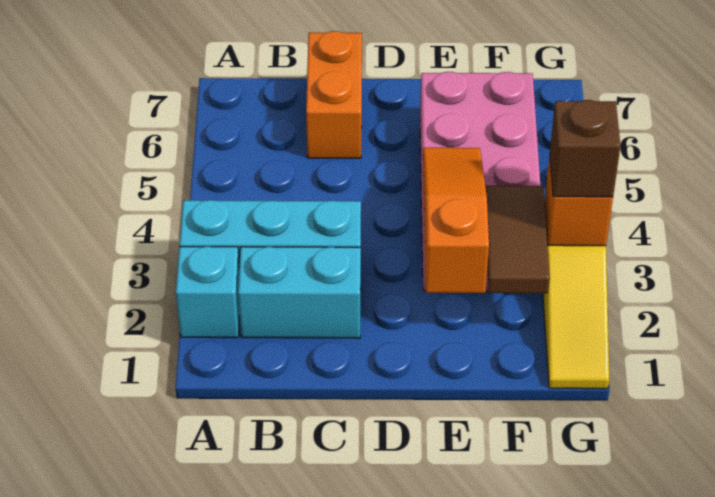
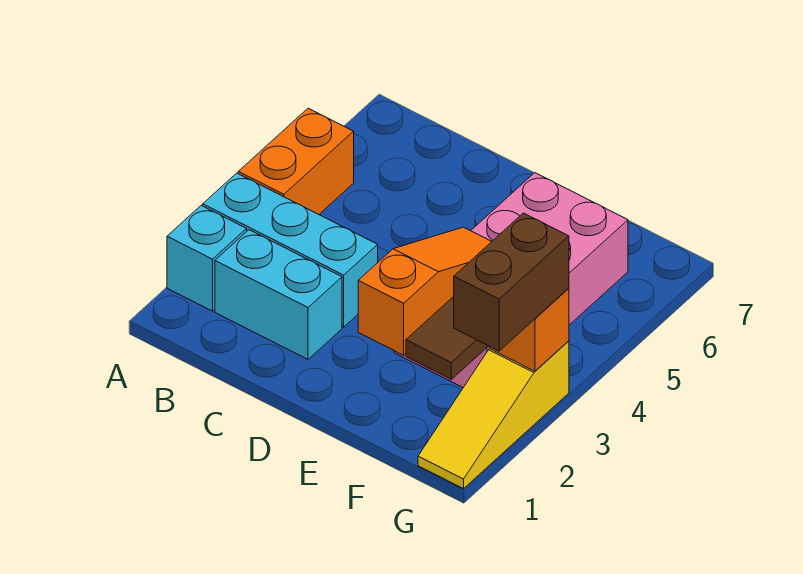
orange 1x2 brick [306,31,362,158] -> orange 1x2 brick moved to [238,108,354,214]
brown 1x1 brick [550,100,620,197] -> brown 1x2 brick [454,213,569,351]

